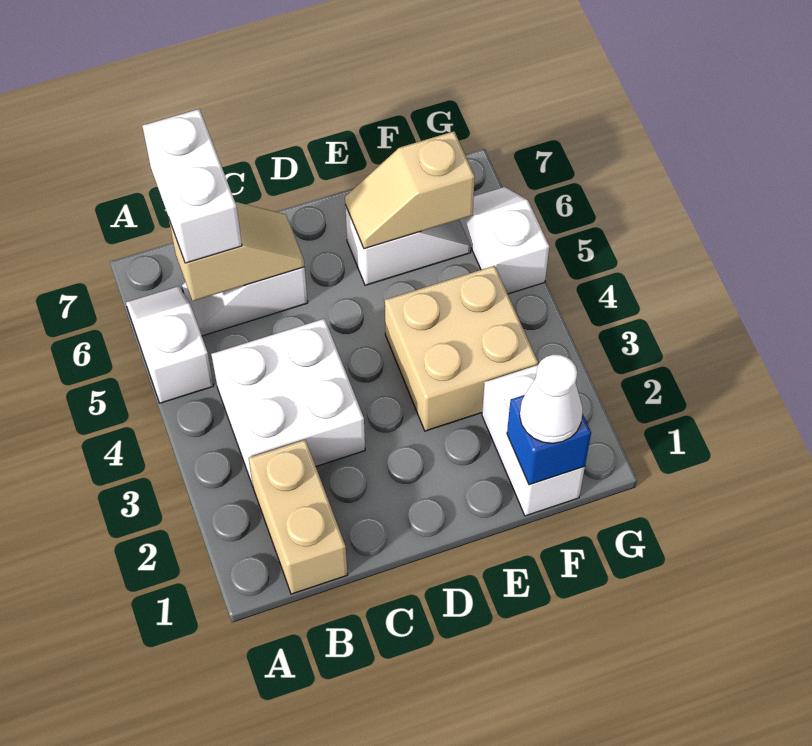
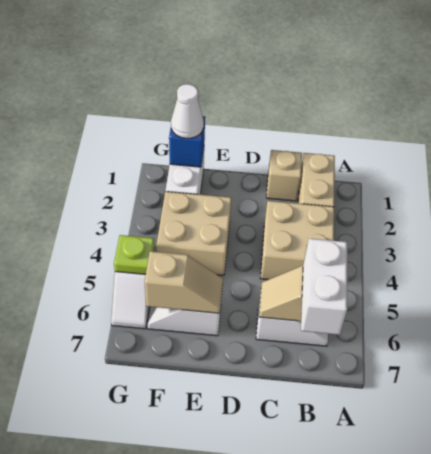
white 1x2 slope [126,286,214,403] -> none
white 2x2 brick [211,319,365,486] -> tan 2x2 brick [260,201,334,280]
none -> tan 1x1 brick [266,150,302,201]
none -> lime 1x1 plate [114,235,154,274]

